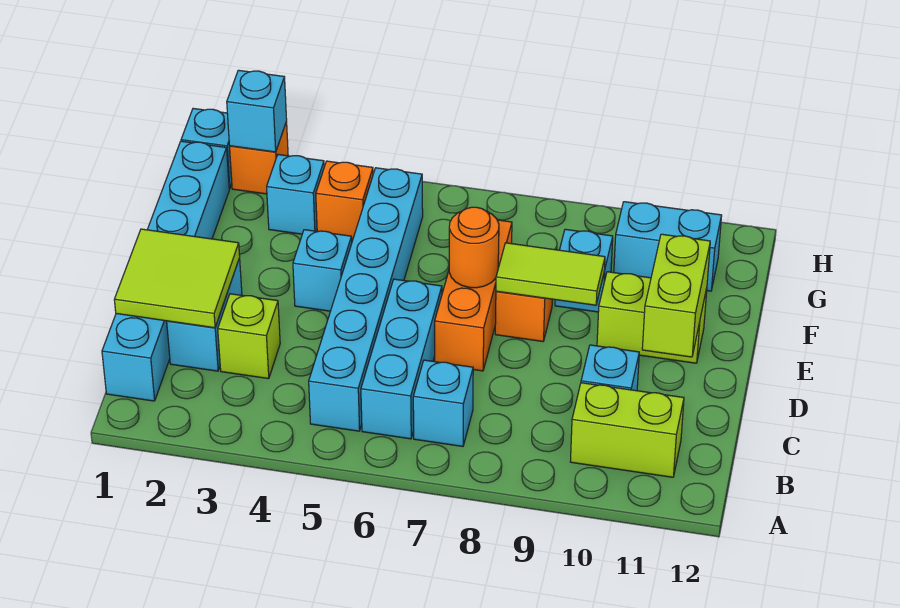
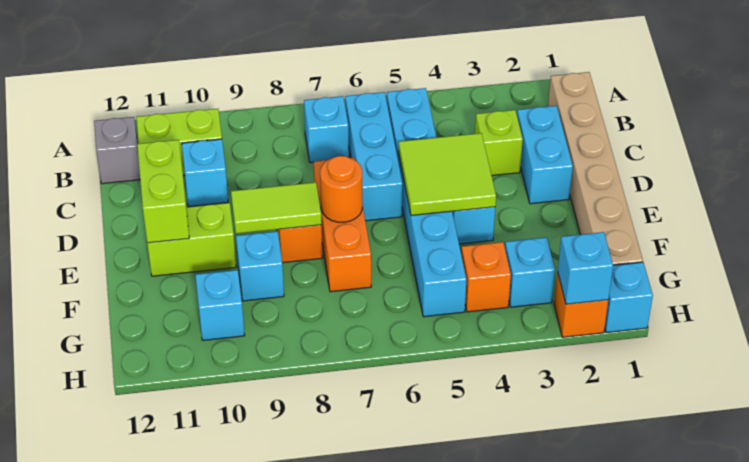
cyan 1x6 brick [102,141,229,401] -> tan 1x6 brick [548,72,643,265]
none -> grey 1x1 brick [94,117,140,184]
lime 2x2 tile [114,229,240,328] -> lime 2x2 tile moved to [399,133,496,215]
cyan 1x2 brick [614,202,722,291] -> cyan 1x1 brick [195,270,245,340]

